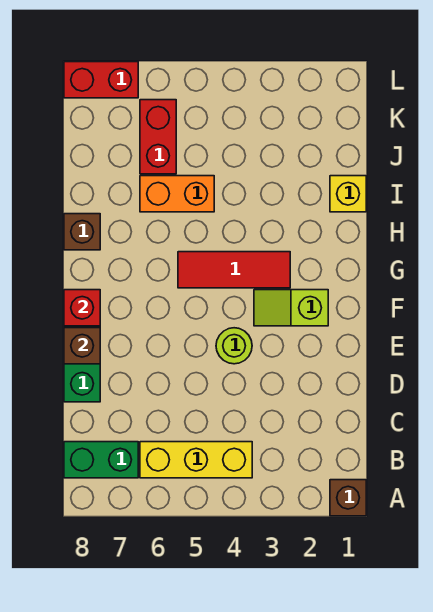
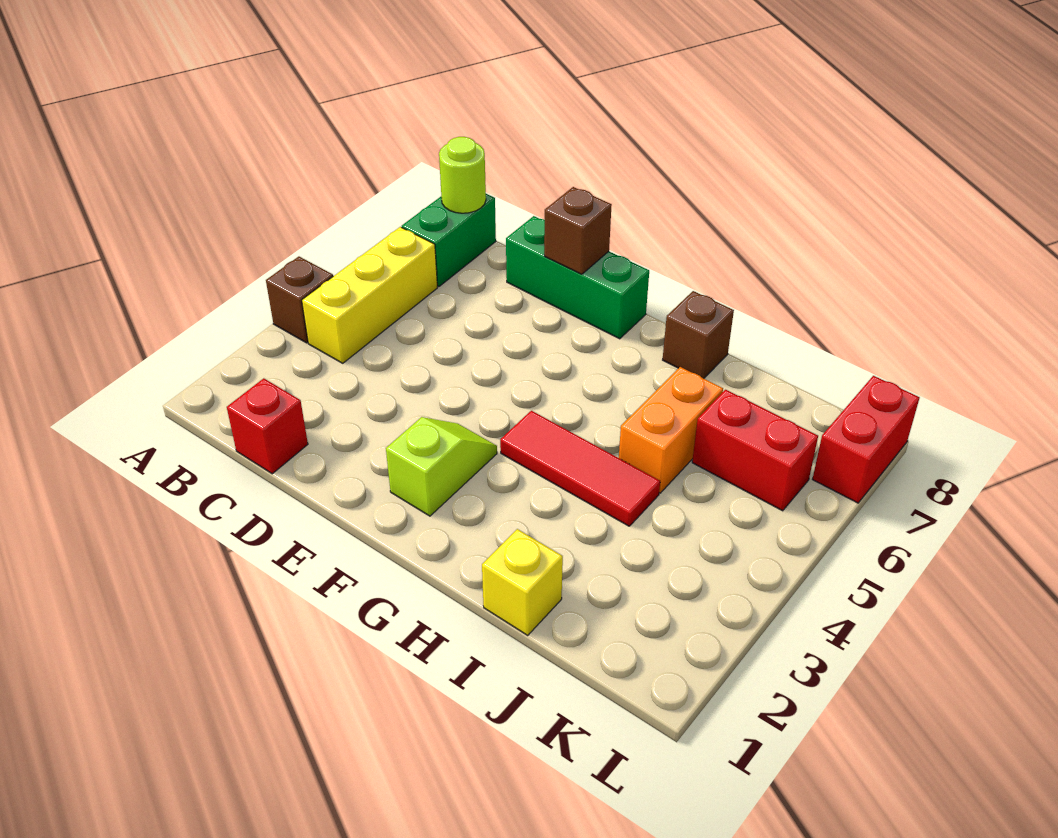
brown 1x1 brick [330,480,366,516] -> brown 1x1 brick moved to [266,257,333,343]
lime 1x1 round brick [216,328,252,364] -> lime 1x1 round brick moved to [439,137,486,213]
red 1x1 brick [64,290,100,326] -> red 1x1 brick moved to [227,378,308,474]
red 1x3 tile [178,252,290,288] -> red 1x3 tile turned to [500,411,660,526]

